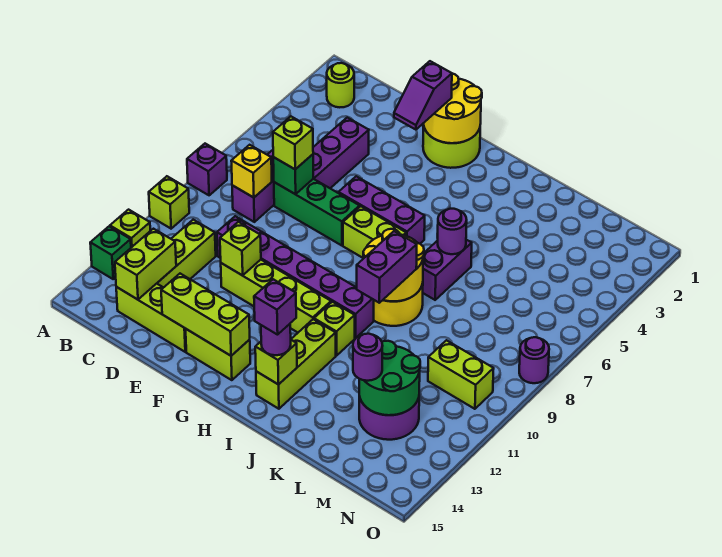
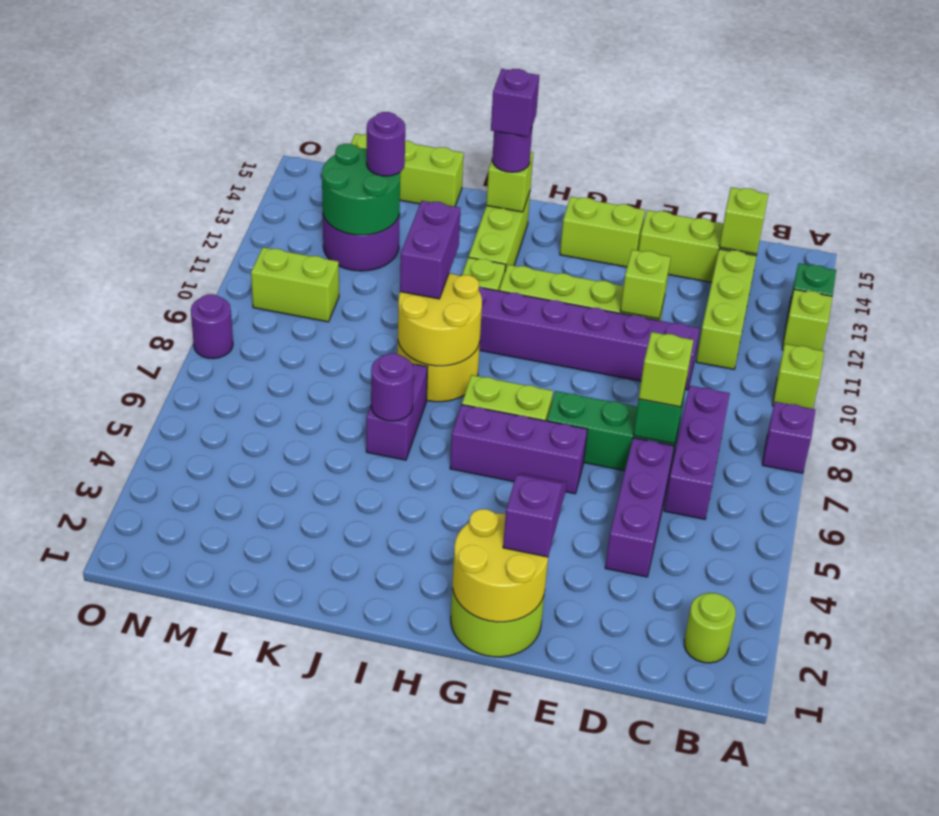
yellow 1x1 brick [231,145,272,198] -> none
lime 1x2 brick [115,229,176,300] -> lime 1x1 brick [719,187,768,254]
lime 1x3 brick [161,274,250,356] -> lime 1x3 brick moved to [351,134,464,207]

